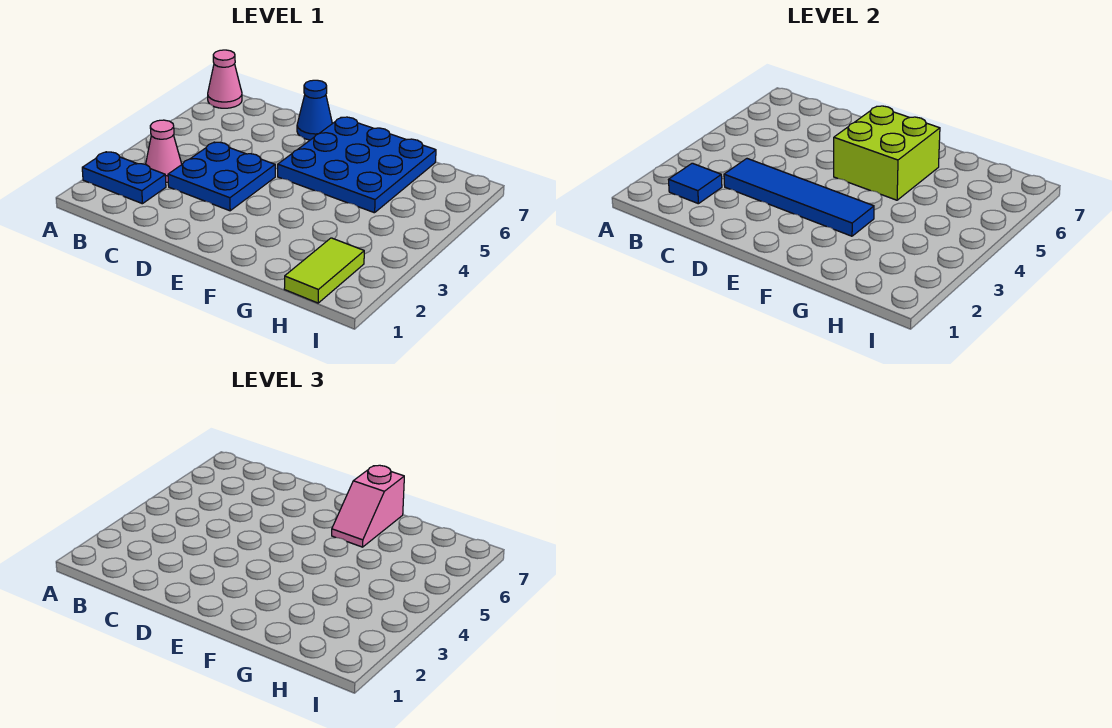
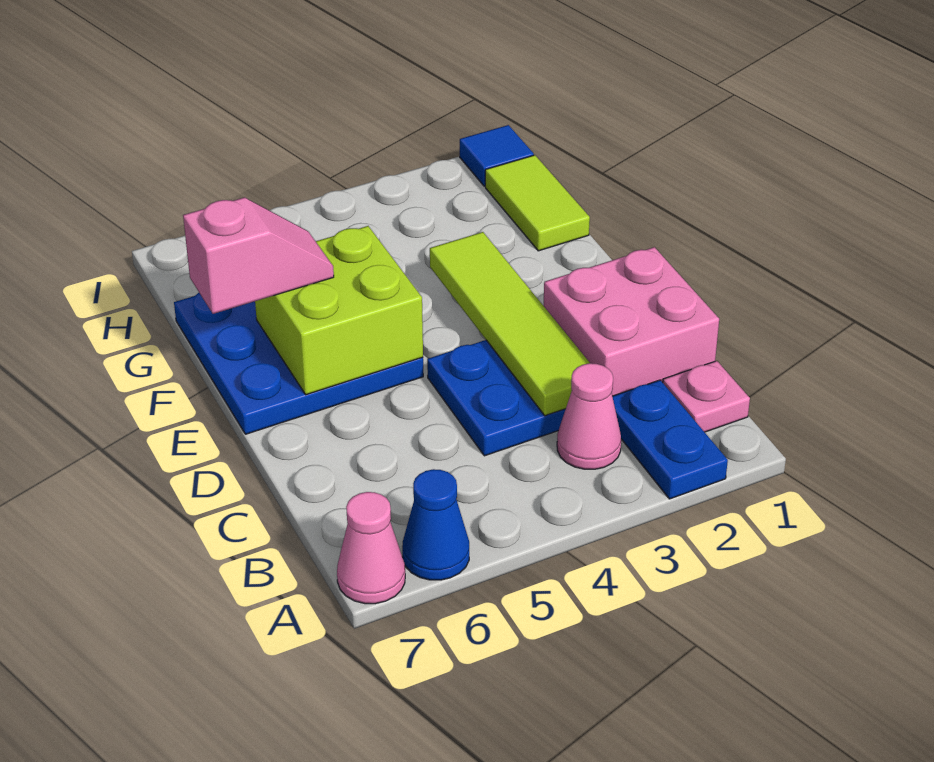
none -> pink 1x1 plate [663,361,750,432]
blue 1x1 tile [668,163,722,204] -> blue 1x1 tile moved to [460,125,534,186]
none -> pink 2x2 brick [543,247,719,396]
blue 1x4 tile [724,159,874,236] -> lime 1x4 tile [430,232,590,416]
blue 1x1 cone [297,80,332,140] -> blue 1x1 cone moved to [402,469,469,580]
lime 1x2 tile [284,238,364,303] -> lime 1x2 tile turned to [485,155,590,251]

